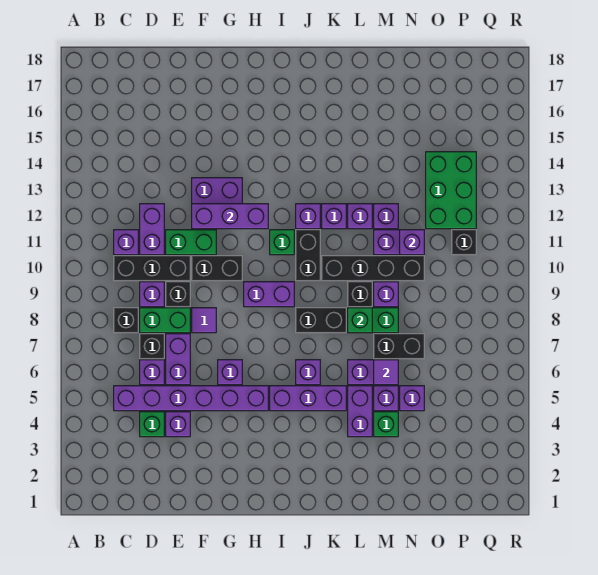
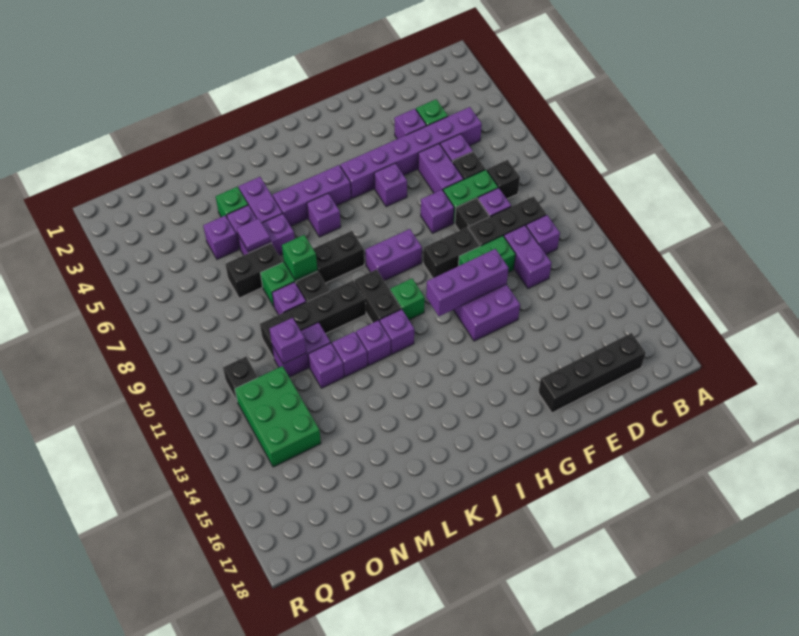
none -> black 1x4 brick [538,333,646,413]
purple 1x1 tile [192,308,216,333] -> purple 1x1 brick [421,190,454,233]

